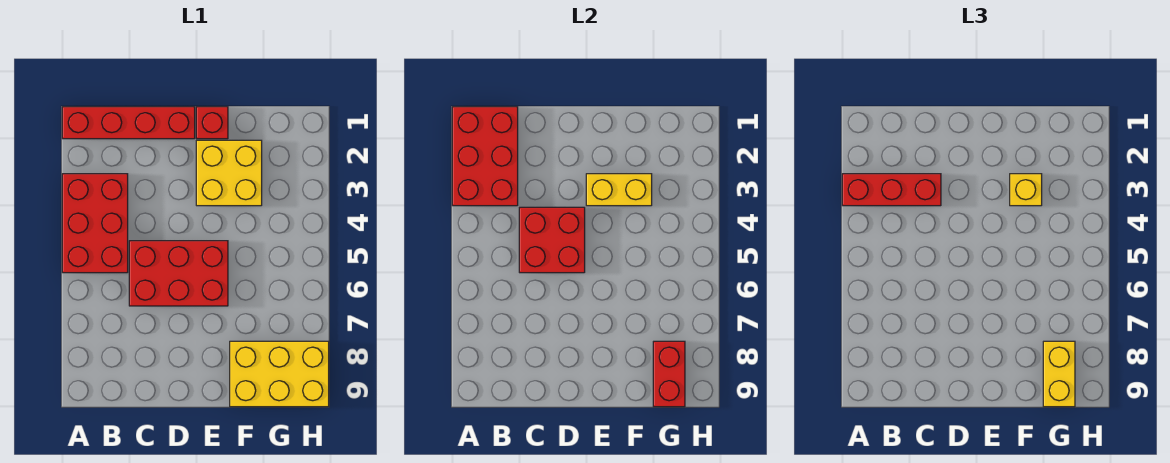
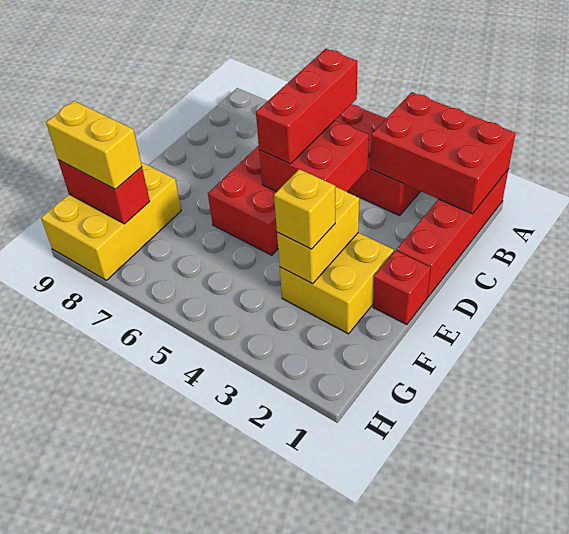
red 1x3 brick [842,174,941,206] -> red 1x3 brick moved to [256,49,357,164]

